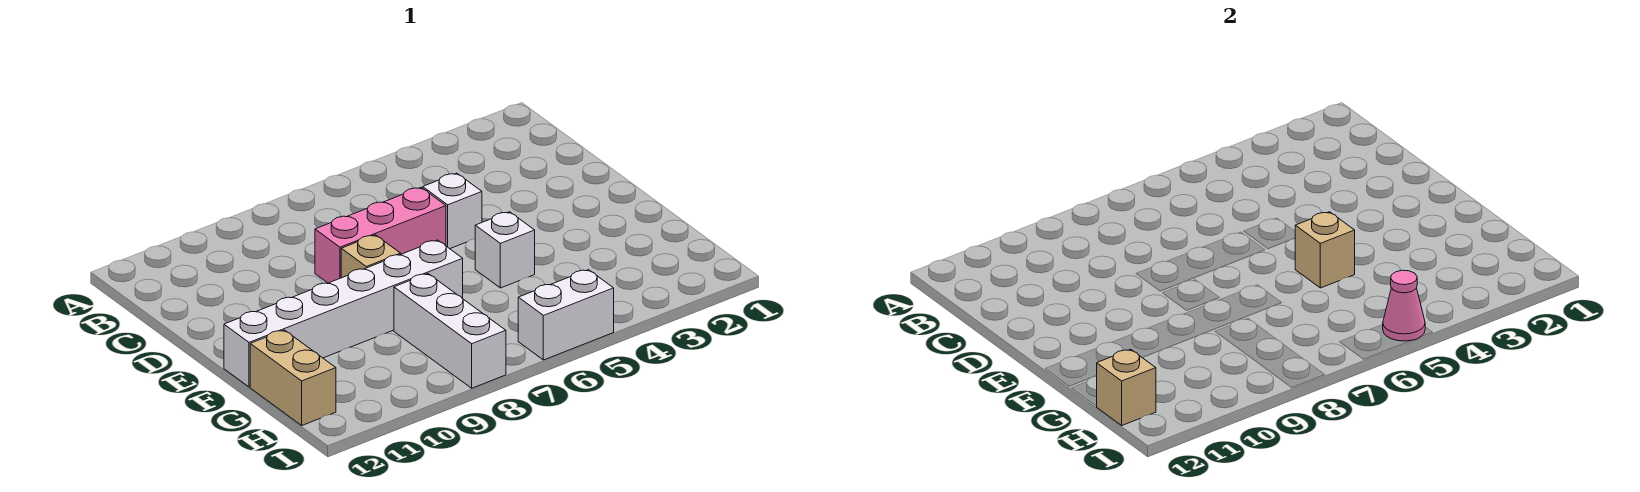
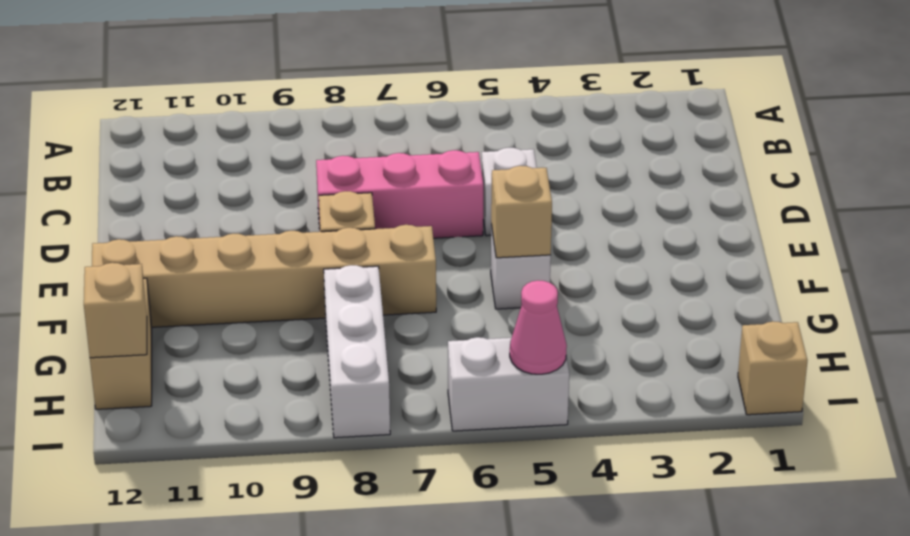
white 1x6 brick [224,240,463,387] -> tan 1x6 brick [92,225,436,327]
none -> tan 1x1 brick [738,321,808,415]

